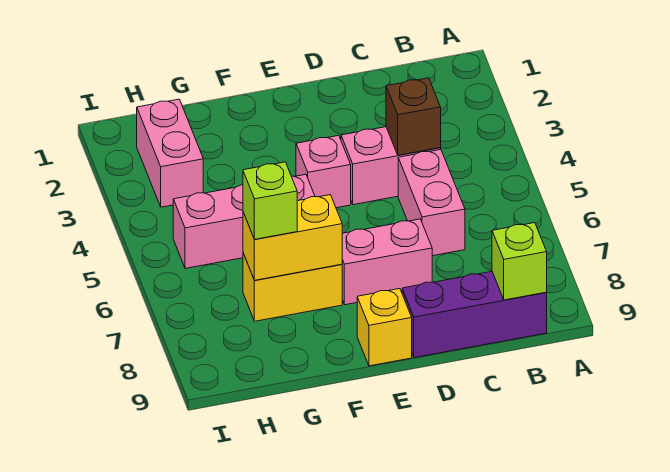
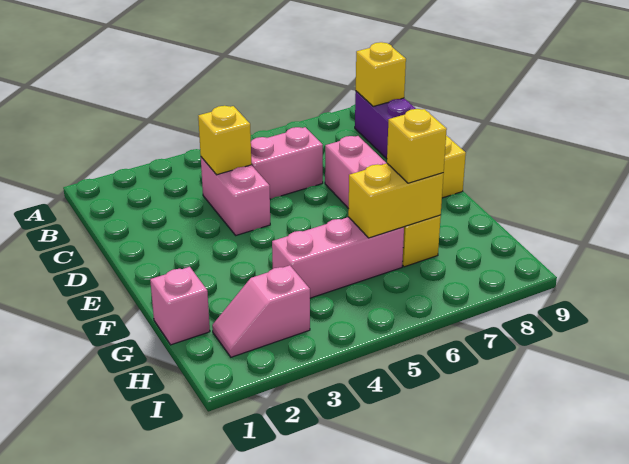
lime 1x1 brick [492,223,547,300] -> yellow 1x1 brick [356,42,406,106]
brown 1x1 brick [386,78,441,155] -> yellow 1x1 brick [198,106,252,175]
pink 1x1 brick [296,136,351,208] -> pink 1x1 brick moved to [150,267,210,345]
pink 1x3 brick [173,174,315,269] -> pink 1x3 brick turned to [272,217,404,298]
yellow 1x2 brick [243,195,342,280] -> yellow 1x2 brick turned to [348,163,444,238]
lime 1x1 brick [243,162,297,240] -> yellow 1x1 brick [387,109,447,183]
pink 1x2 brick [137,99,203,207] -> pink 1x2 slope [212,265,310,357]

